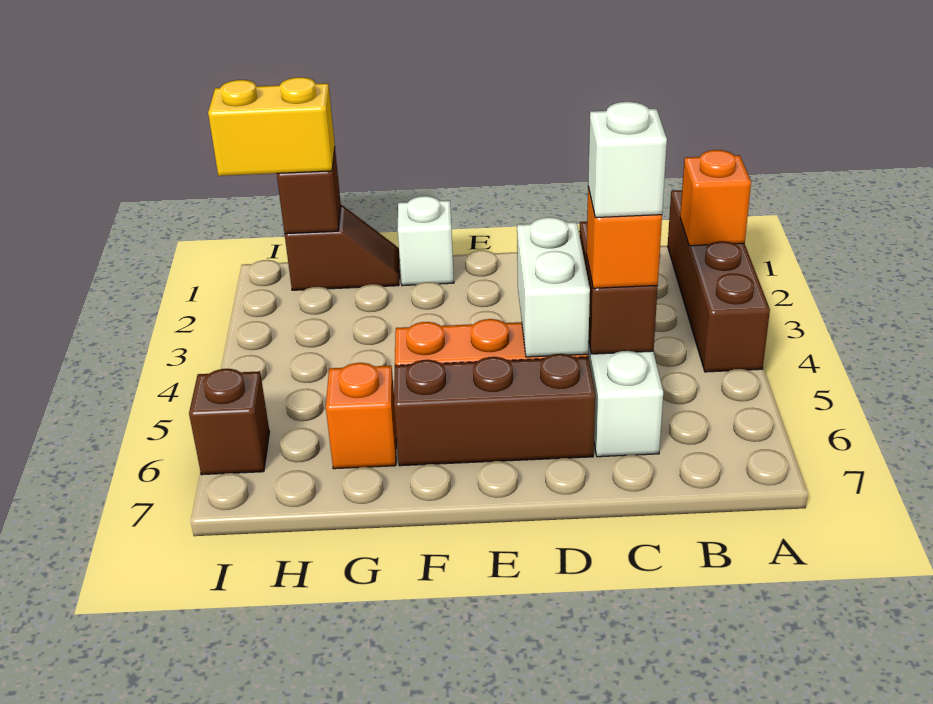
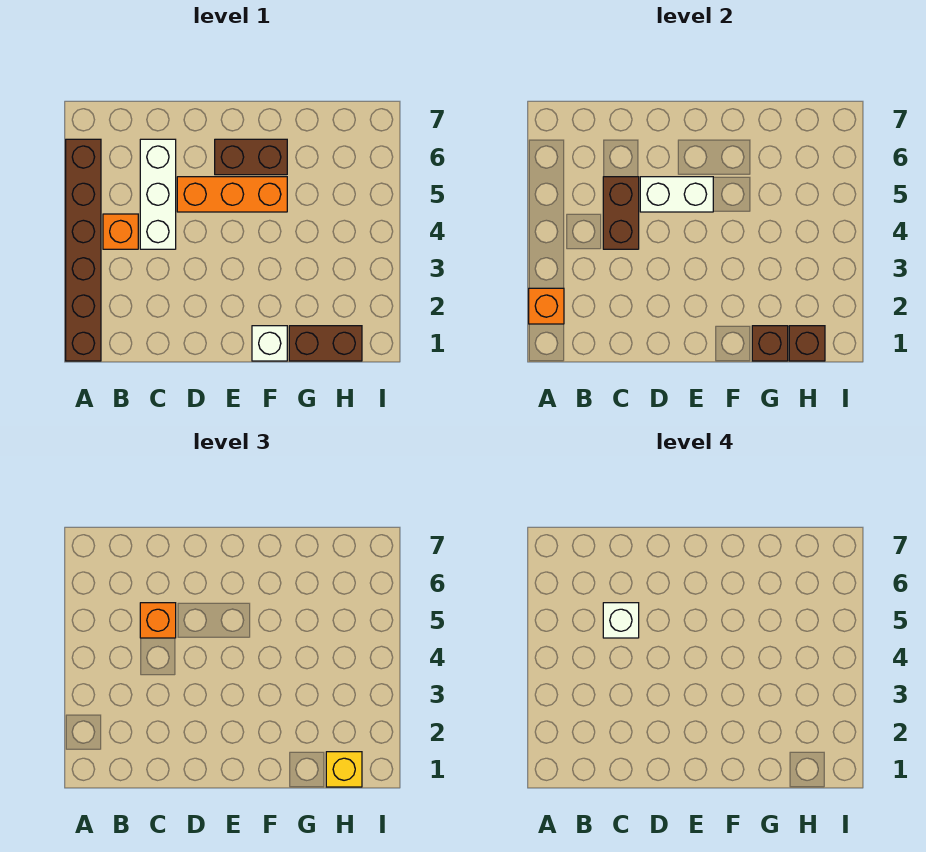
brown 1x4 brick [668,190,770,372] -> brown 1x6 brick [66,139,101,361]
white 1x2 brick [517,217,590,357] -> white 1x2 brick turned to [640,177,713,212]
brown 1x3 brick [394,354,595,466] -> brown 1x2 brick [215,139,287,175]
brown 1x2 slope [285,205,400,290] -> brown 1x2 brick [289,326,362,361]
orange 1x1 brick [326,363,396,469] -> orange 1x1 brick moved to [103,214,138,249]
yellow 1x2 brick [208,77,335,176] -> yellow 1x1 brick [326,752,362,787]
brown 1x1 brick [189,369,269,475] -> brown 1x1 brick moved to [752,326,788,361]

